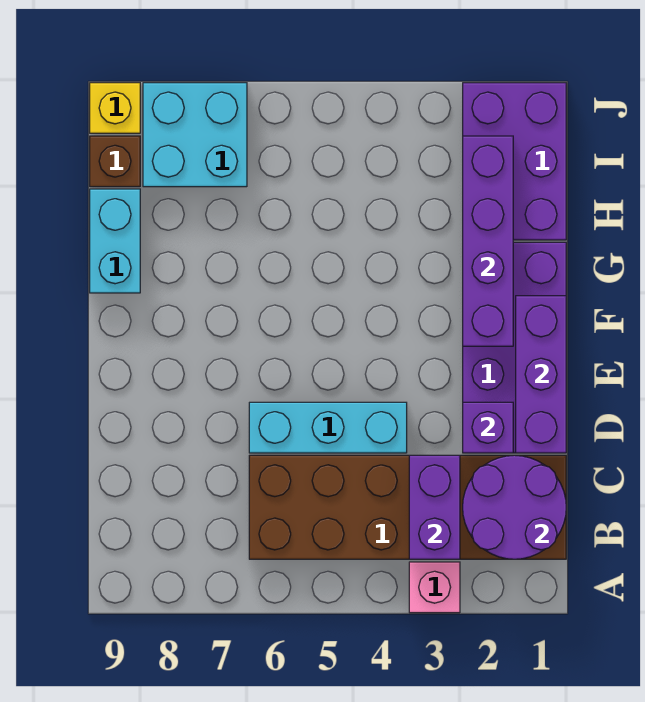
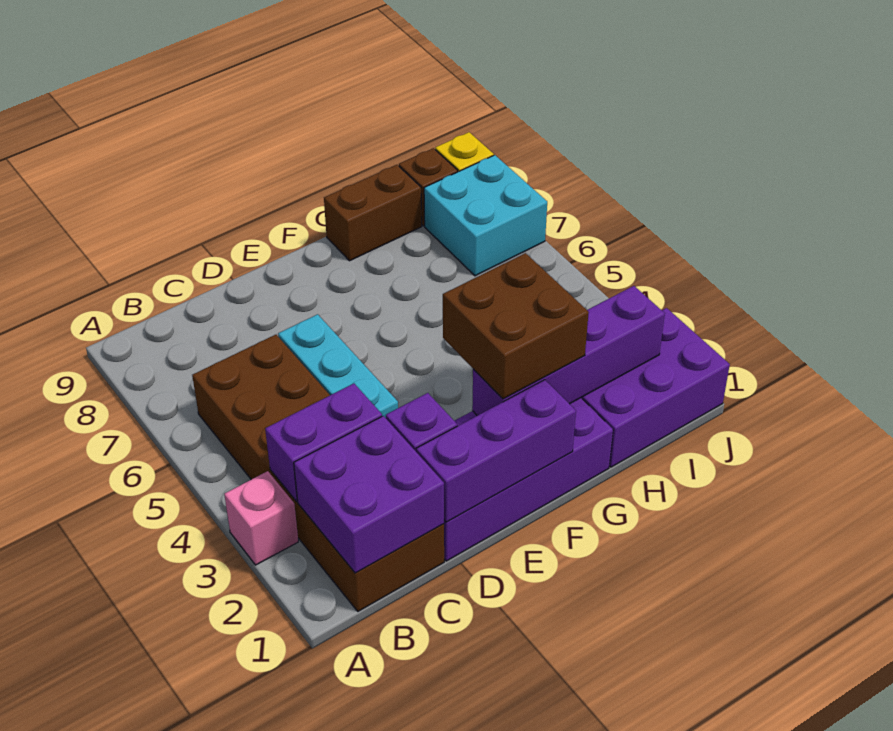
purple 2x2 round brick [463,455,566,559] -> purple 2x2 brick [294,416,444,573]
none -> brown 2x2 brick [443,253,589,399]
cyan 1x2 brick [90,189,140,293] -> brown 1x2 brick [324,165,422,261]

